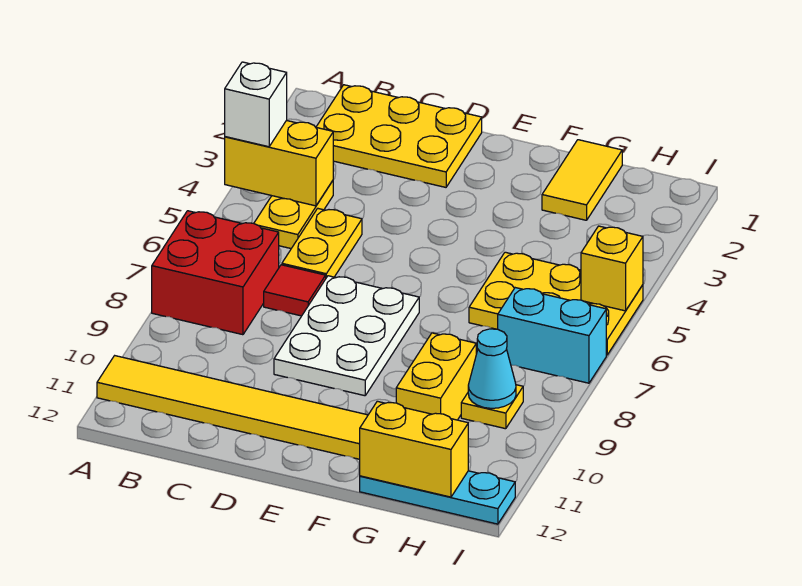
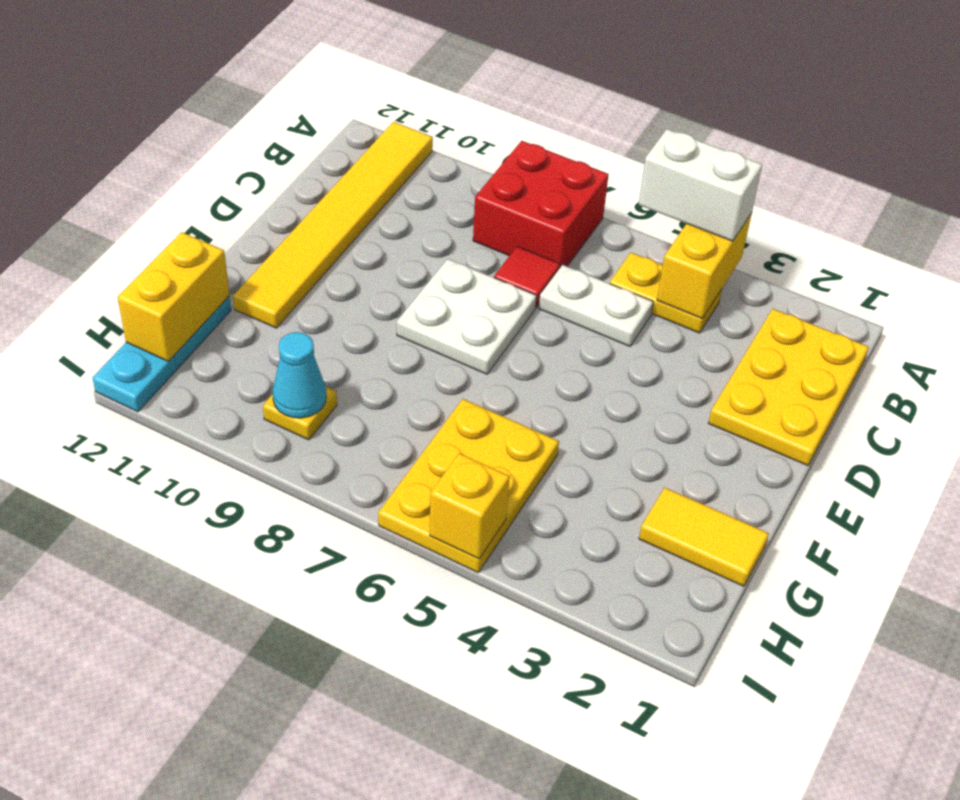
white 1x1 brick [225,62,287,147] -> white 1x2 brick [639,129,762,241]
yellow 1x2 plate [282,208,362,278] -> white 1x2 plate [539,265,653,346]
white 2x3 plate [274,276,419,396] -> white 2x2 plate [397,259,537,374]
yellow 1x2 brick [396,333,476,420] -> none
cyan 1x2 brick [498,288,606,383] -> none

